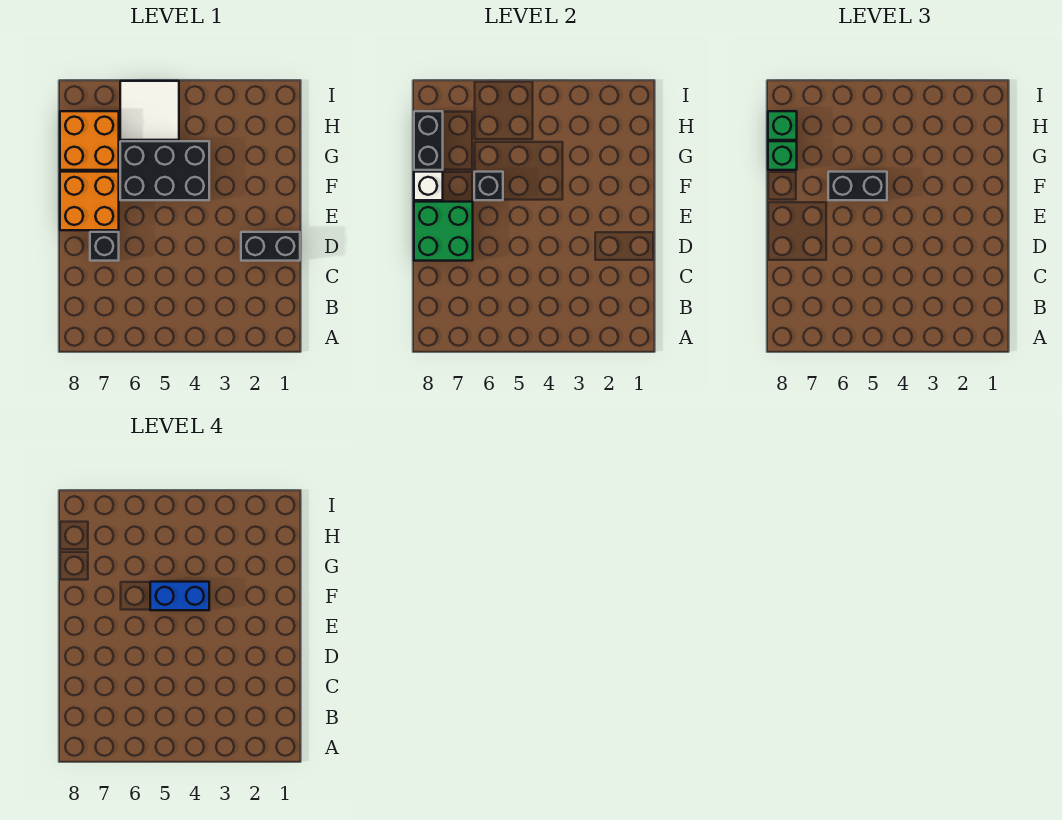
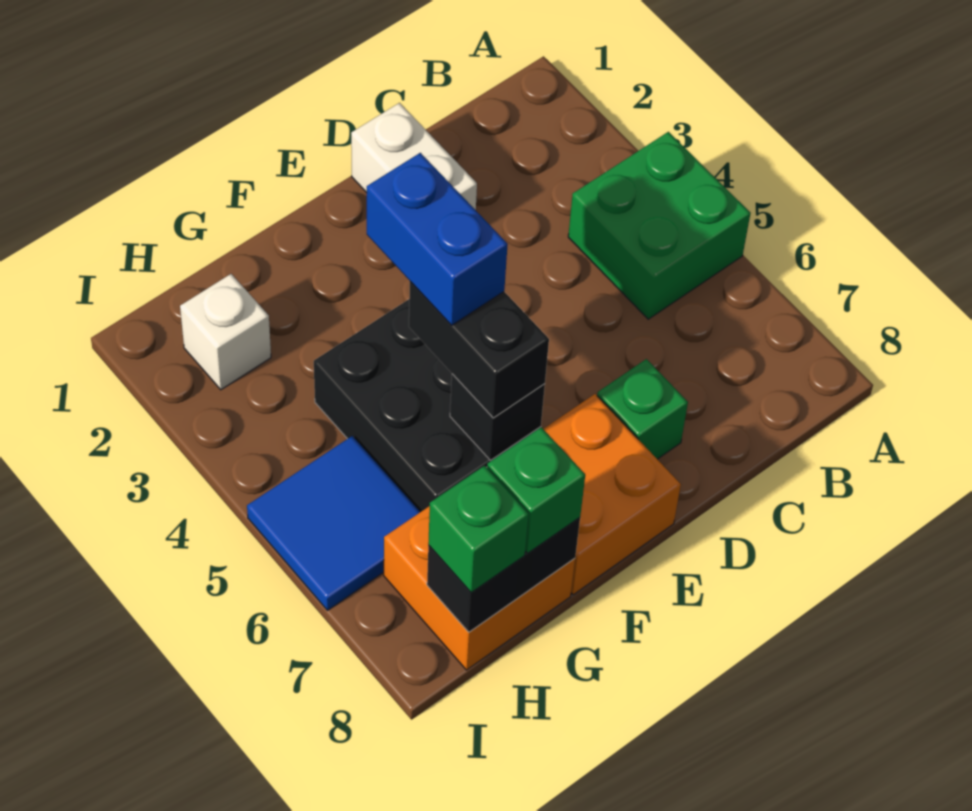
black 1x2 brick [241,232,300,261] -> white 1x2 brick [351,103,477,210]
black 1x1 brick [90,232,119,261] -> green 1x1 brick [597,359,688,459]
green 2x2 brick [414,202,473,261] -> green 2x2 brick moved to [568,132,751,319]
white 1x1 brick [414,172,443,200] -> white 1x1 brick moved to [180,274,271,390]
white 2x2 tile [120,81,179,140] -> blue 2x2 tile [247,436,420,610]

